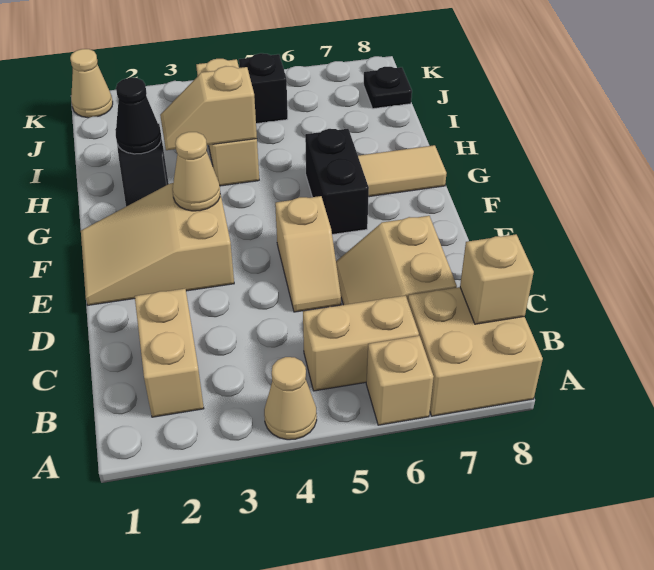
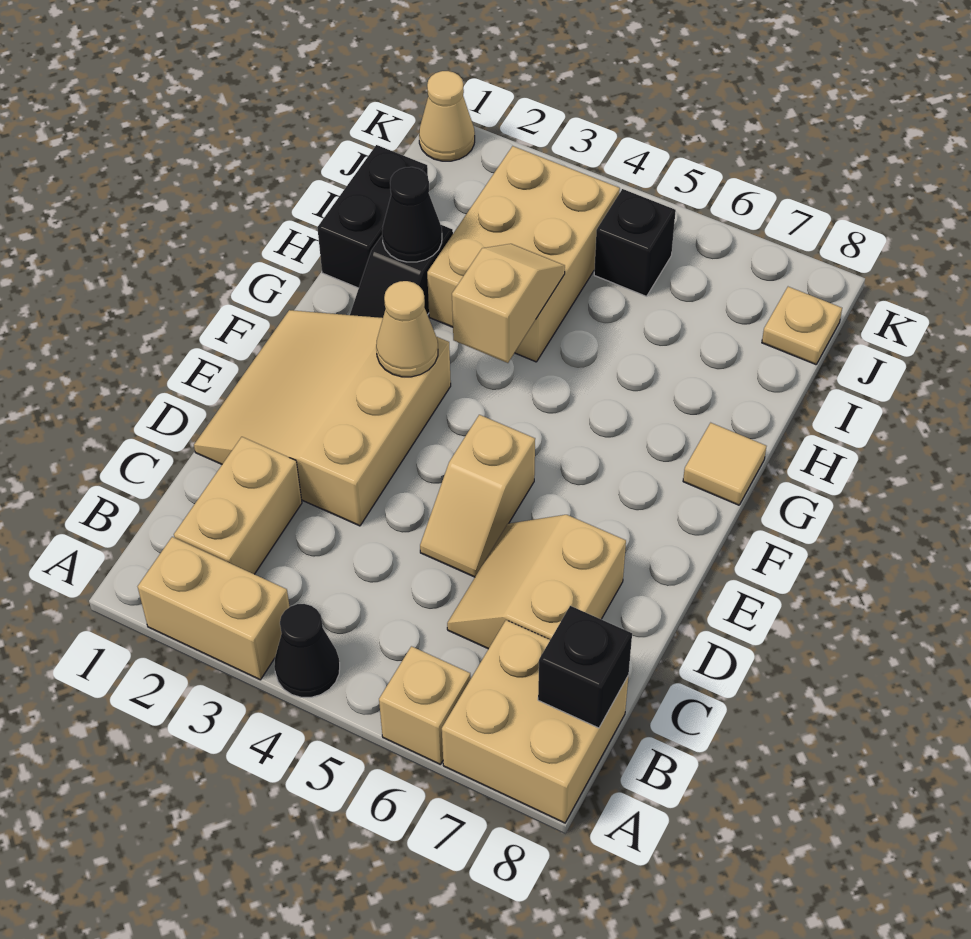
tan 1x1 cone [264,357,317,440] -> black 1x1 cone [274,604,340,697]
tan 1x2 brick [303,296,419,391] -> tan 1x2 brick moved to [138,537,290,680]
tan 1x1 brick [460,234,534,324] -> black 1x1 brick [538,606,632,728]
tan 2x3 slope [81,183,234,305] -> tan 3x3 slope [194,310,451,526]
black 1x2 brick [305,129,369,234] -> black 1x2 brick moved to [317,145,428,288]
tan 1x2 tile [358,145,447,197] -> tan 1x1 tile [683,423,766,505]
tan 1x2 slope [160,66,257,150] -> tan 1x2 slope turned to [452,244,565,363]
tan 1x3 brick [196,59,259,186] -> tan 2x3 brick [427,146,620,362]
black 1x1 plate [364,67,412,109] -> tan 1x1 plate [762,287,842,365]

